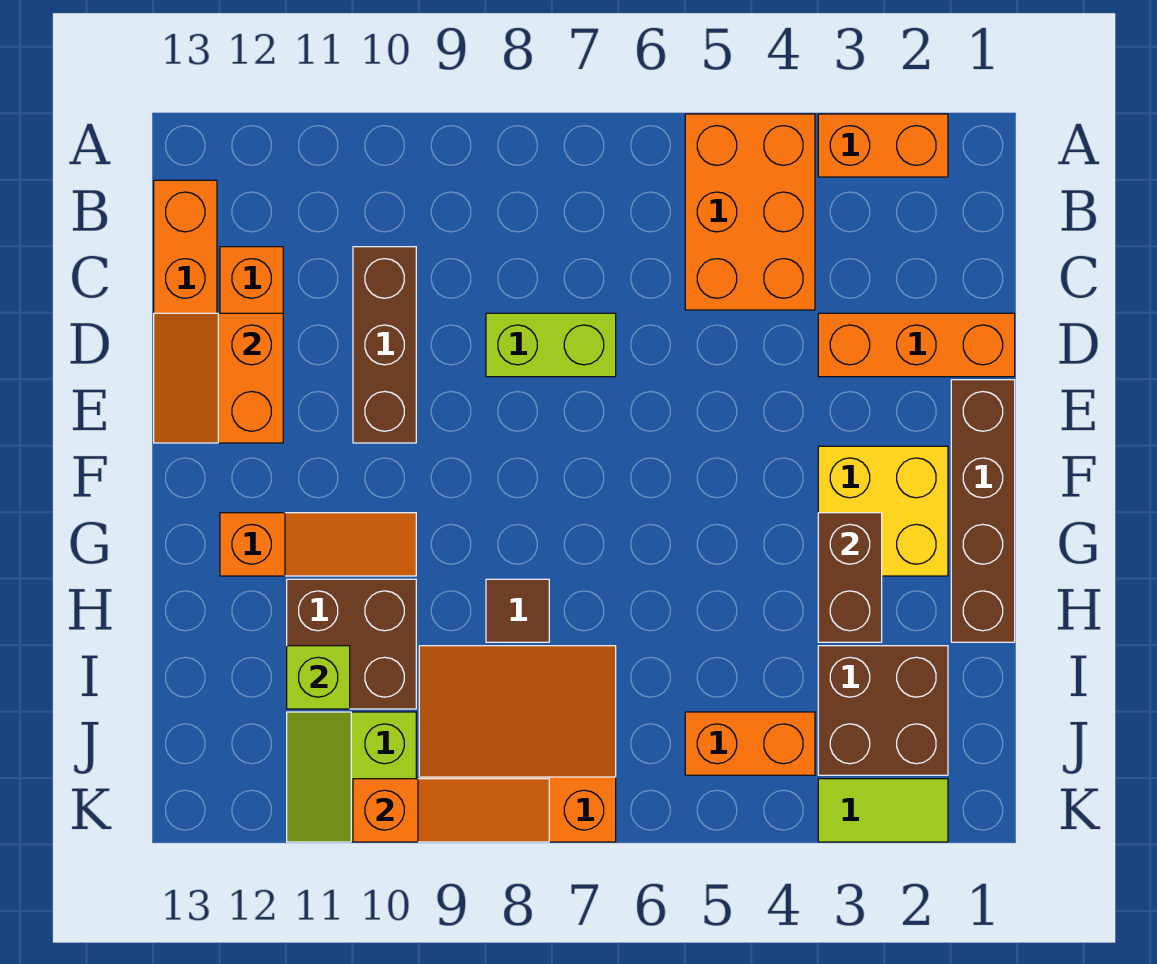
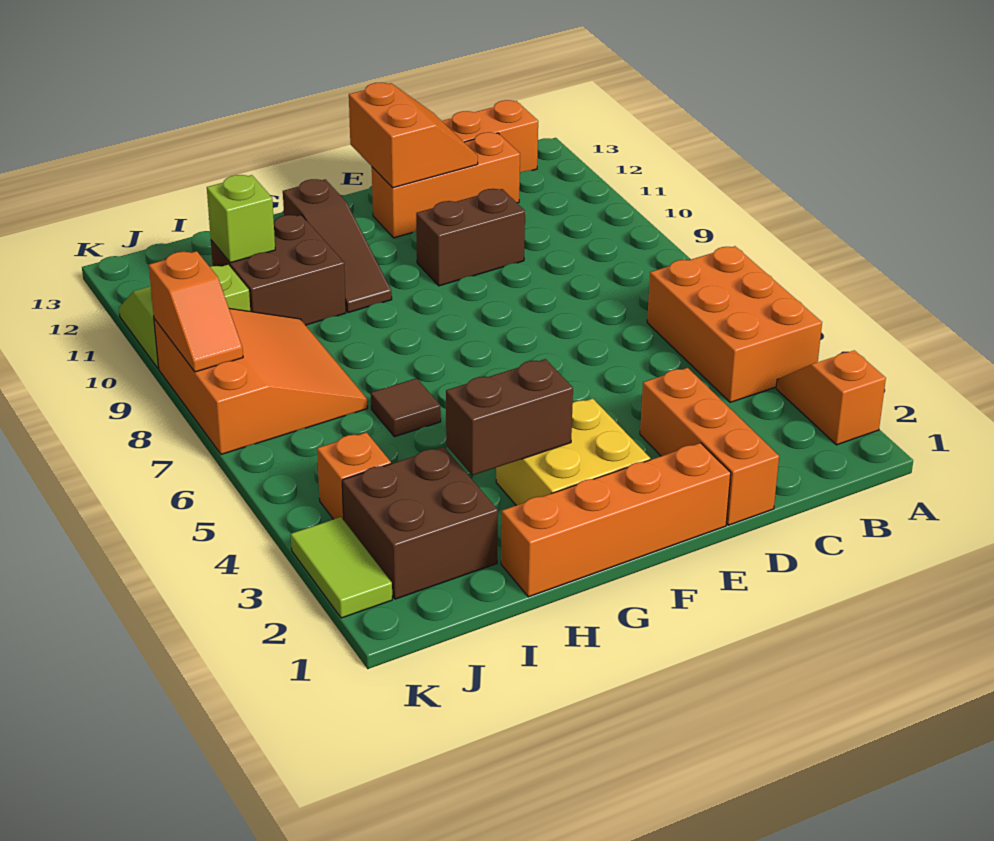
orange 1x2 brick [818,114,948,177] -> orange 1x2 slope [776,350,886,445]
orange 2x3 brick [685,114,815,310] -> orange 2x3 brick turned to [647,246,822,402]
brown 1x3 brick [353,247,416,443] -> brown 1x2 brick [416,189,525,286]
lime 1x2 brick [486,313,616,377] -> none
orange 2x2 slope [154,313,283,443] -> orange 2x2 slope turned to [349,83,478,188]
brown 1x4 brick [951,380,1015,642] -> orange 1x4 brick [501,443,731,597]
orange 1x3 slope [220,513,416,576] -> brown 1x3 slope [283,179,392,312]
brown 1x1 tile [486,579,549,642] -> brown 1x1 tile moved to [371,378,441,437]
orange 1x2 brick [685,712,815,775] -> orange 1x1 brick [317,432,391,520]
orange 1x3 slope [353,779,549,842] -> orange 1x2 slope [149,251,243,372]

